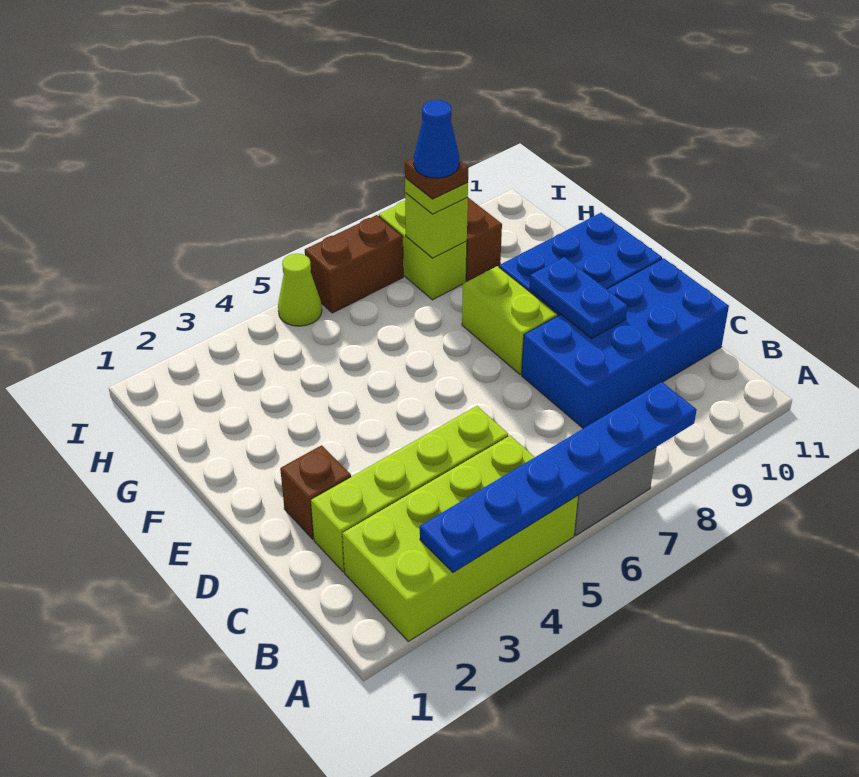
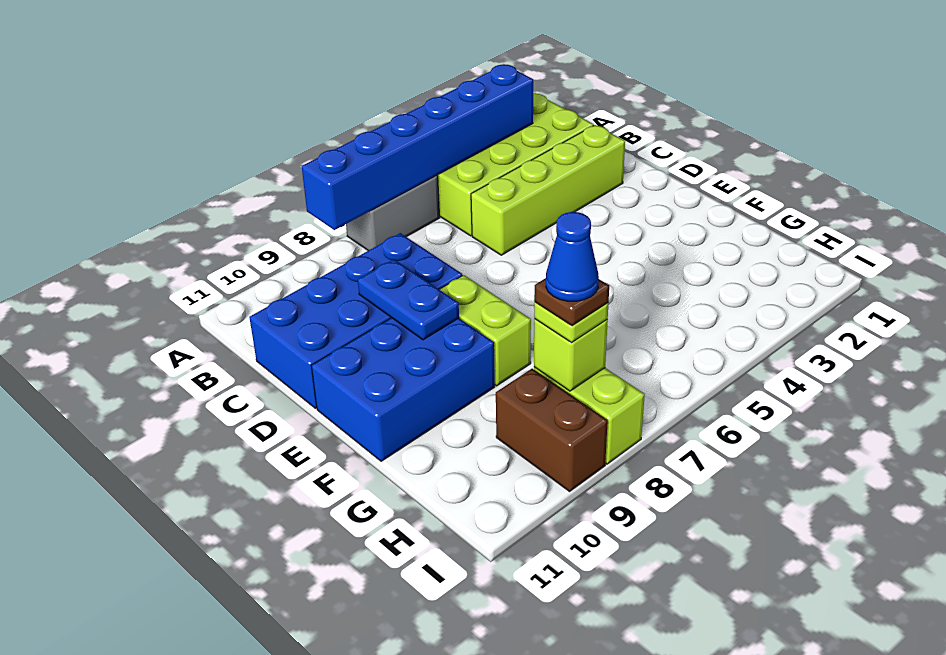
blue 1x6 plate [420,382,696,572] -> blue 1x6 brick [302,64,533,230]
brown 1x1 brick [280,445,351,539] -> none
lime 1x1 cone [278,254,322,326] -> none
brown 1x2 brick [305,215,403,313] -> none

